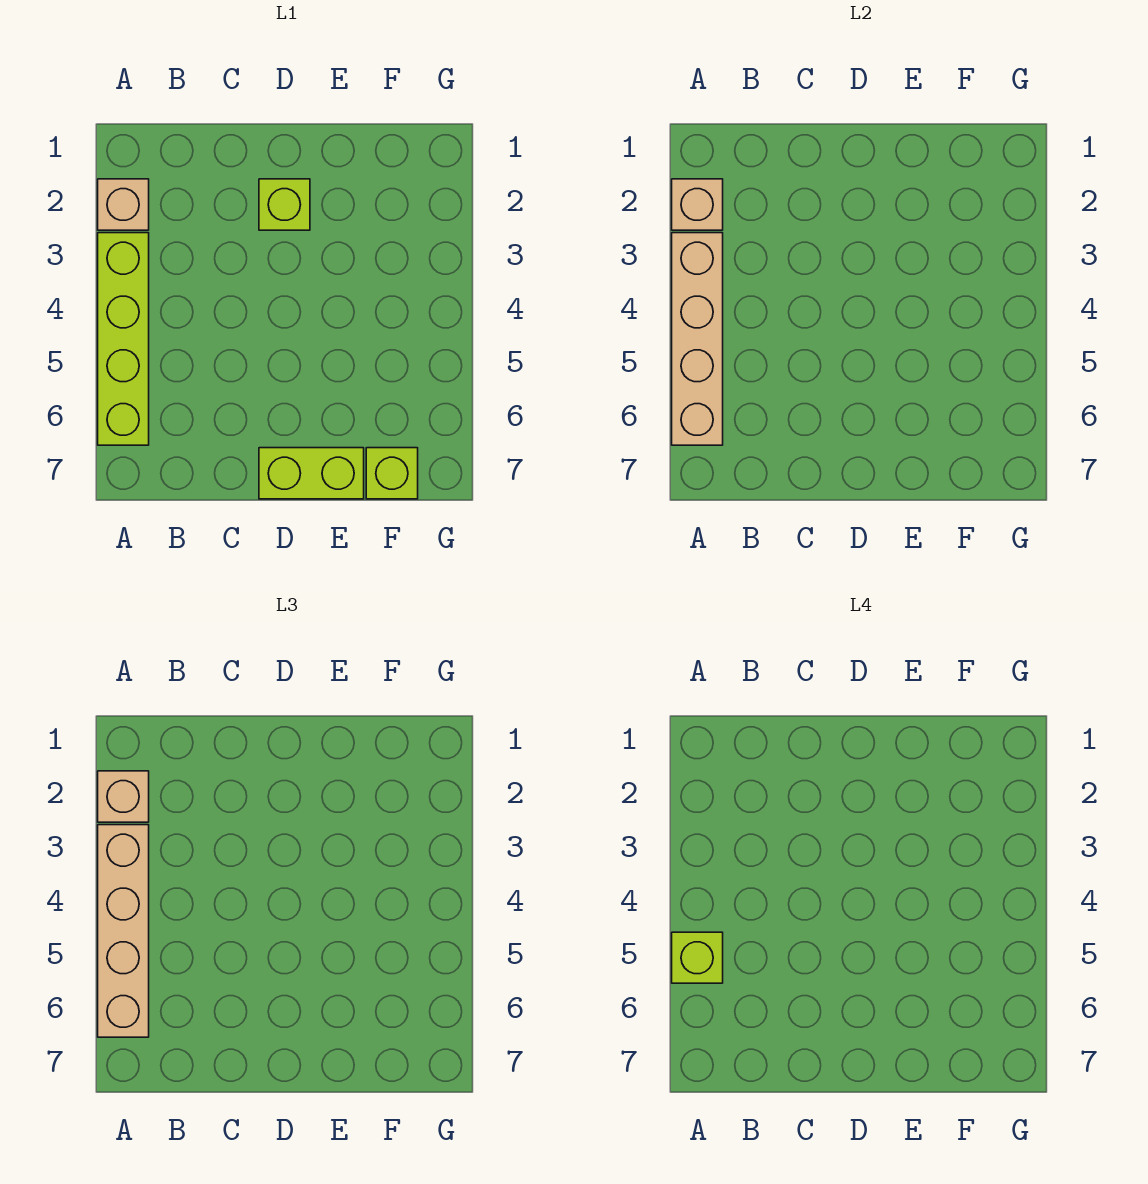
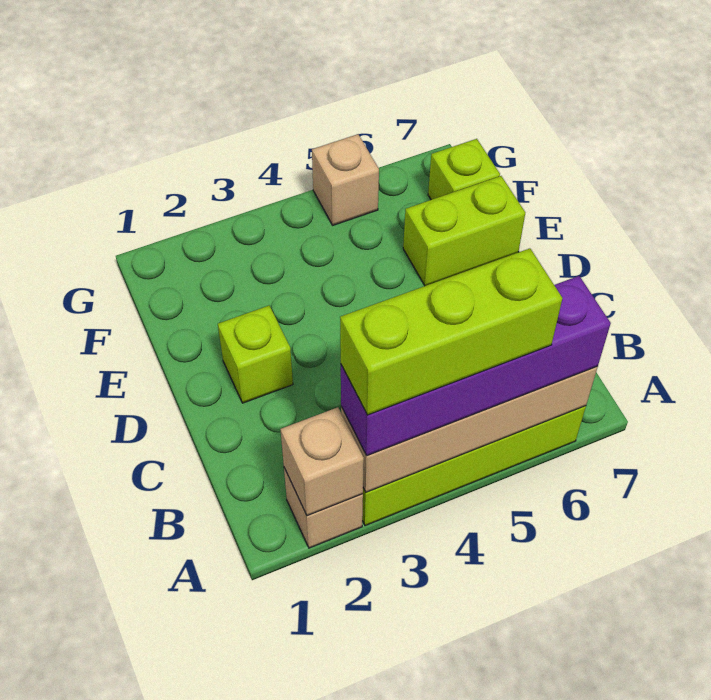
tan 1x1 brick [98,771,149,822] -> tan 1x1 brick moved to [312,134,379,225]
tan 1x4 brick [98,825,149,1037] -> purple 1x4 brick [341,276,611,456]
lime 1x1 brick [672,932,723,983] -> lime 1x3 brick [340,248,562,415]
lime 1x2 brick [259,448,364,499] -> lime 1x2 brick turned to [403,176,525,286]

